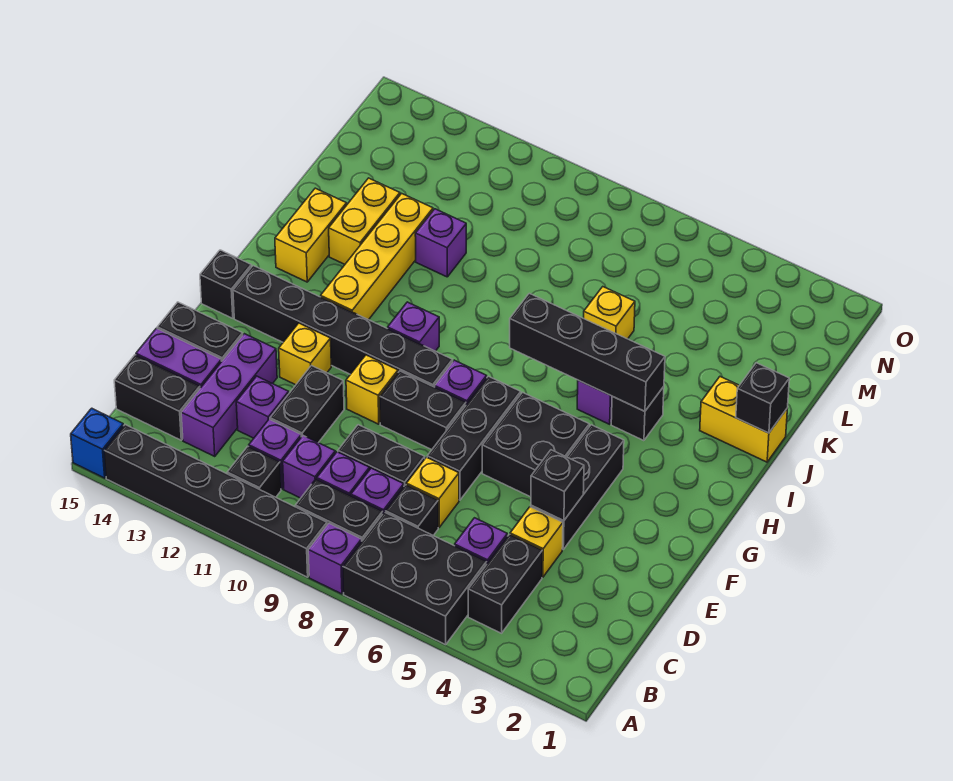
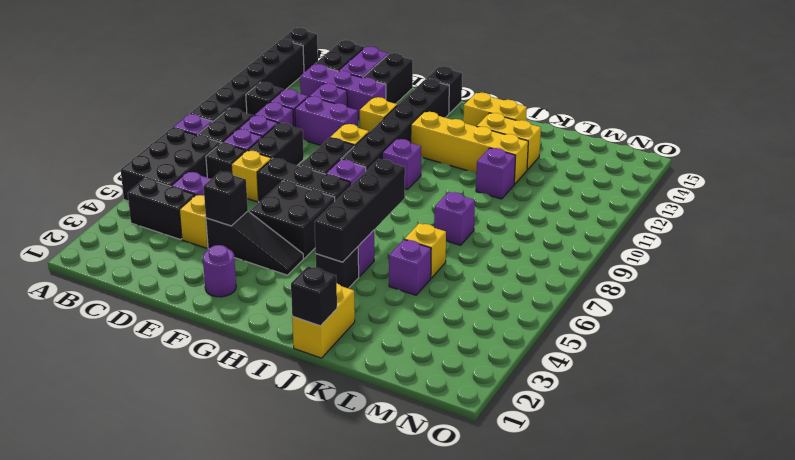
blue 1x1 brick [71,408,123,478] -> black 1x1 brick [282,28,318,72]
black 1x2 brick [270,366,344,443] -> purple 1x2 brick [295,96,358,145]
black 1x3 brick [531,425,624,549] -> black 1x3 slope [206,211,303,275]
none -> purple 1x1 round brick [203,245,236,297]
none -> purple 1x1 brick [389,240,431,295]
none -> purple 1x1 brick [434,192,475,245]

